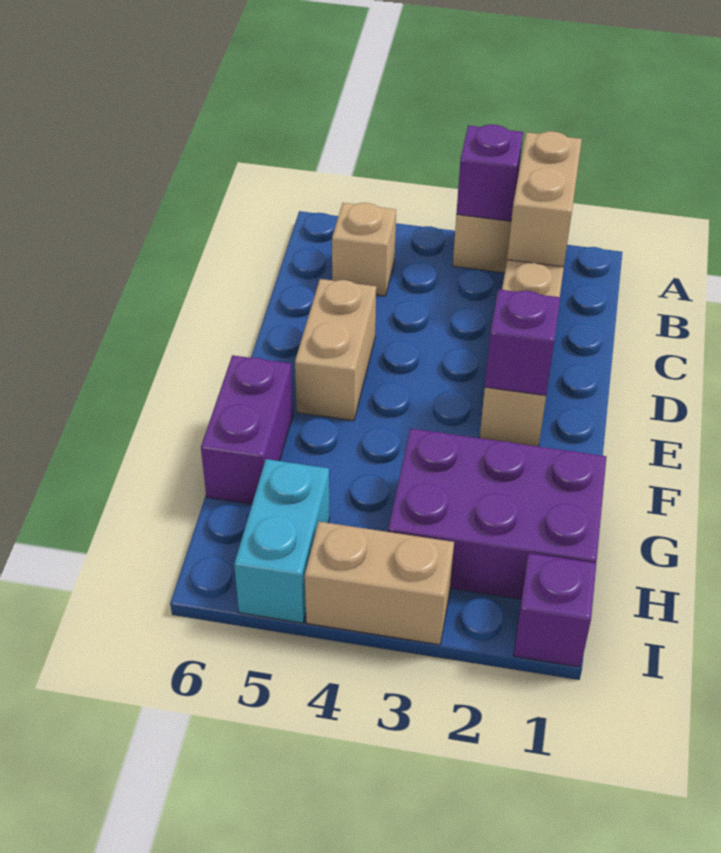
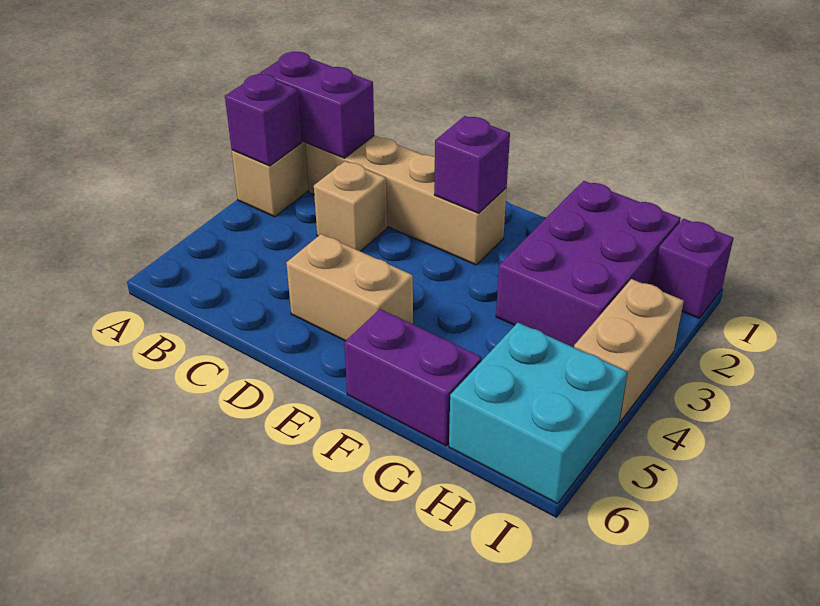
tan 1x2 brick [507,131,582,267] -> purple 1x2 brick [260,52,374,158]
tan 1x1 brick [332,203,396,296] -> tan 1x1 brick moved to [314,161,387,251]
cyan 1x2 brick [234,459,330,623] -> cyan 2x2 brick [449,323,627,504]

